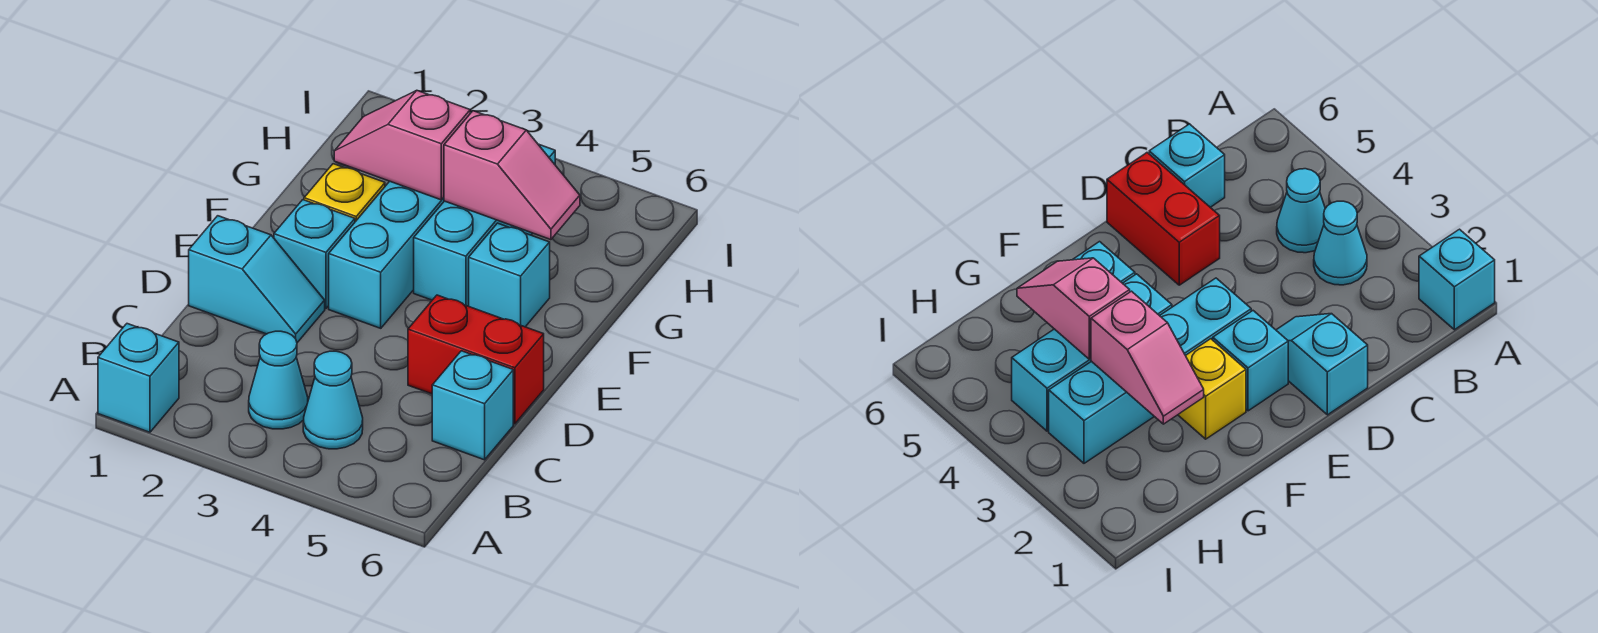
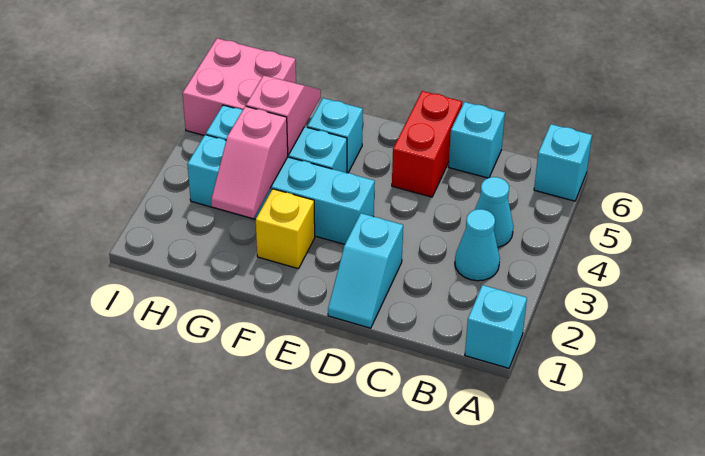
cyan 1x2 slope [189,216,325,343] -> cyan 1x2 slope turned to [328,213,403,328]
cyan 1x1 brick [274,200,355,309] -> cyan 1x1 brick moved to [534,124,592,201]
none -> pink 2x2 brick [183,38,296,135]

